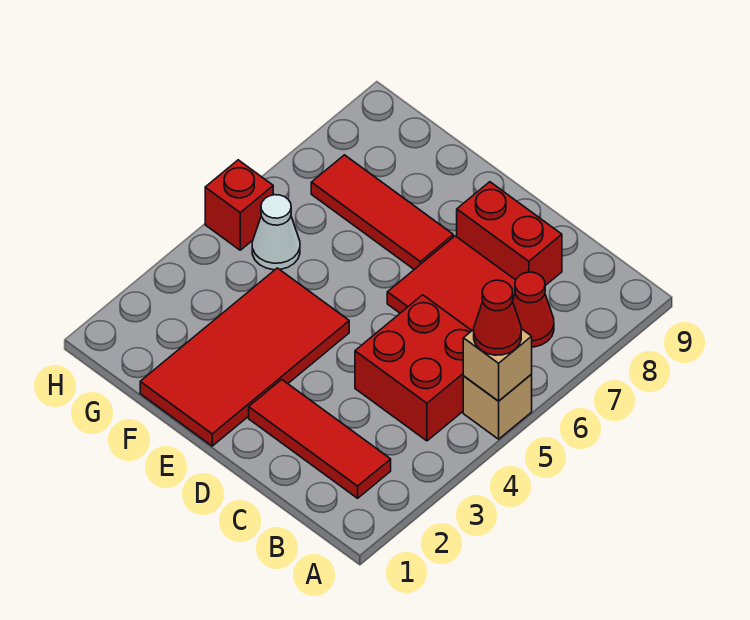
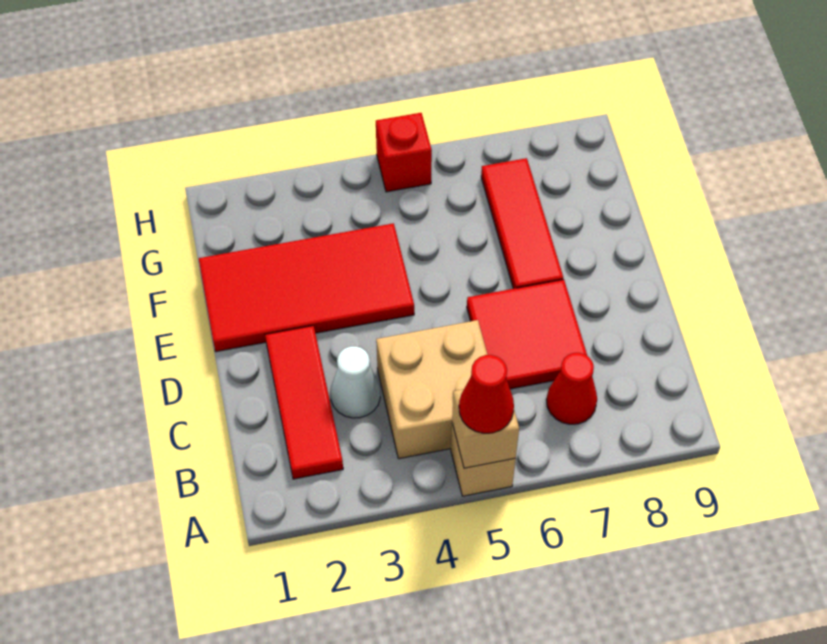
red 2x2 brick [355,295,472,441] -> tan 2x2 brick [376,320,487,459]
red 1x2 brick [457,182,562,286] -> none
white 1x1 cone [252,195,300,270] -> white 1x1 cone moved to [331,346,380,418]

